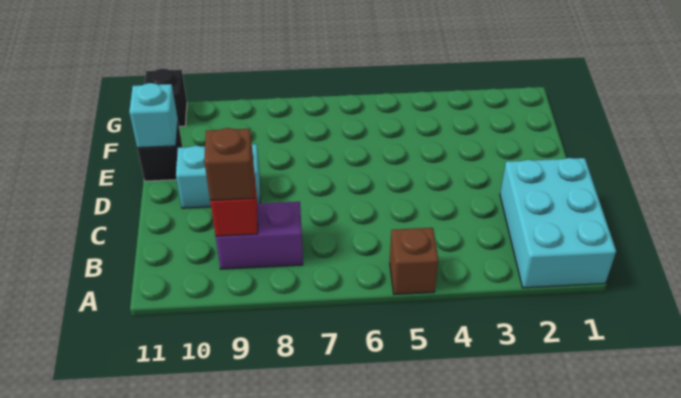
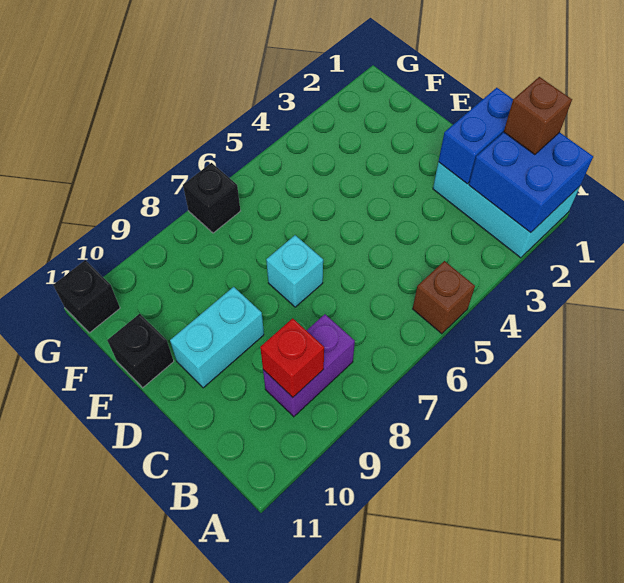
none -> blue 2x2 brick [469,132,593,233]
brown 1x1 brick [204,128,254,200] -> brown 1x1 brick moved to [504,77,572,155]
none -> blue 1x2 brick [439,88,513,184]
cyan 1x1 brick [129,83,178,148] -> cyan 1x1 brick moved to [266,235,323,307]
none -> black 1x1 brick [183,163,240,233]

